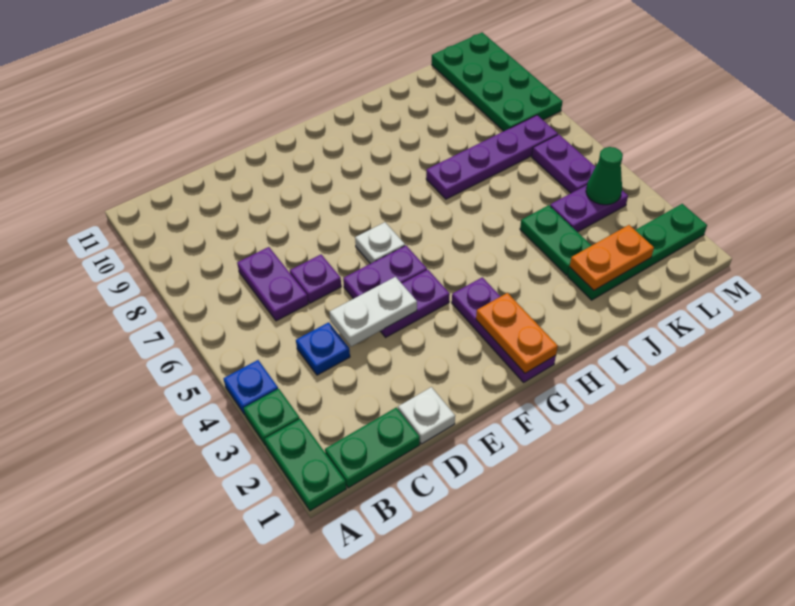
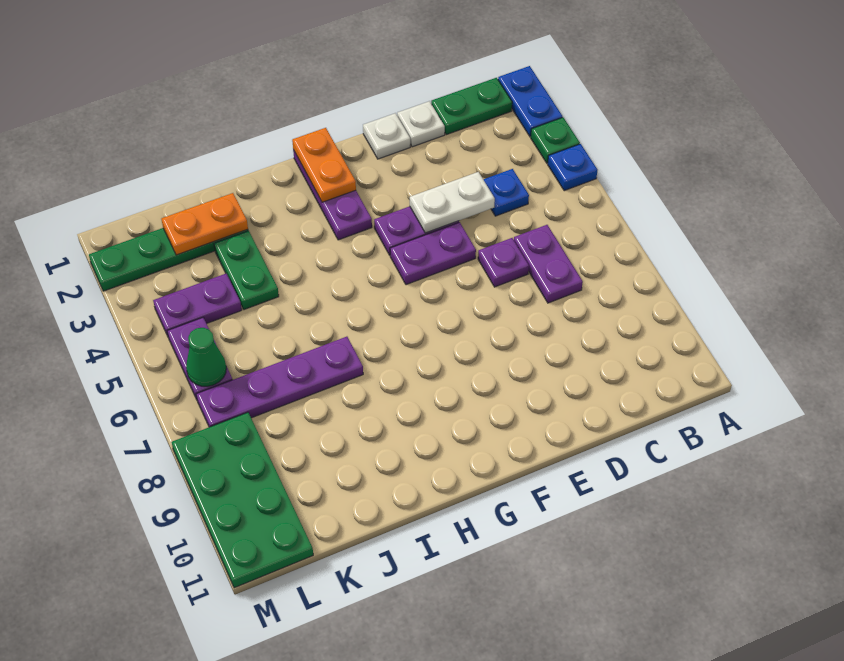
green 1x2 plate [265,419,346,511] -> blue 1x2 plate [498,66,563,137]
white 1x1 plate [355,222,405,264] -> white 1x1 plate moved to [363,113,410,159]
green 1x1 cone [586,147,623,205] -> green 1x1 cone moved to [186,328,226,386]

